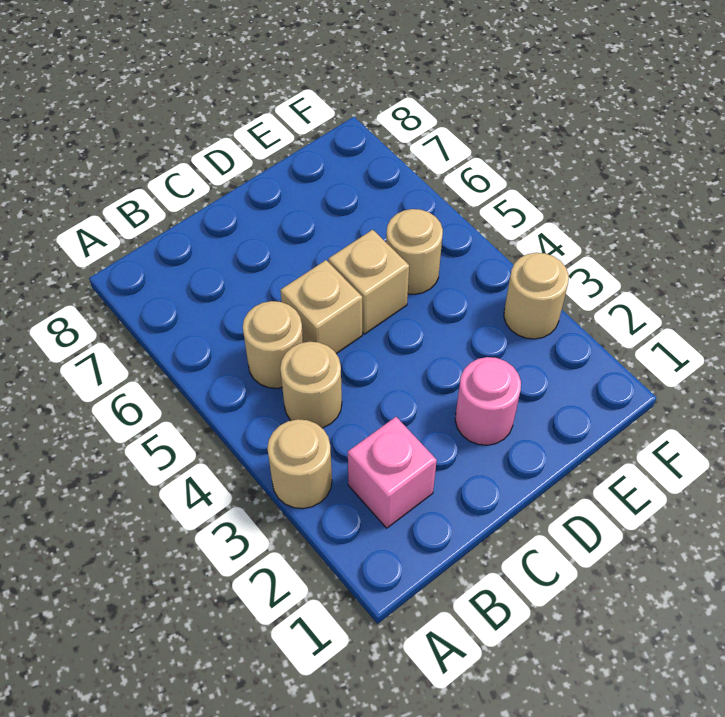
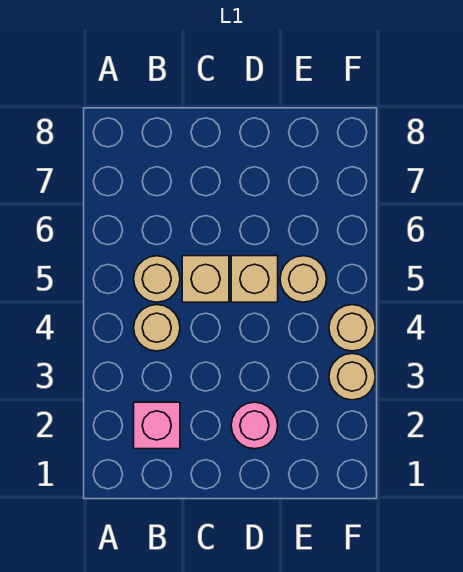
tan 1x1 round brick [267,419,332,509] -> tan 1x1 round brick moved to [329,305,375,351]

